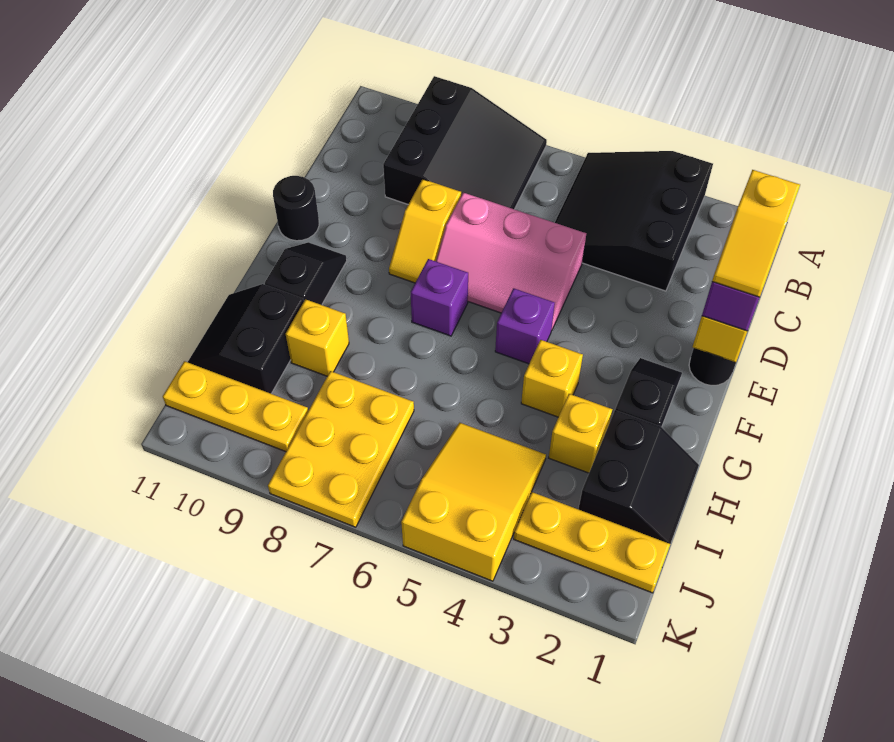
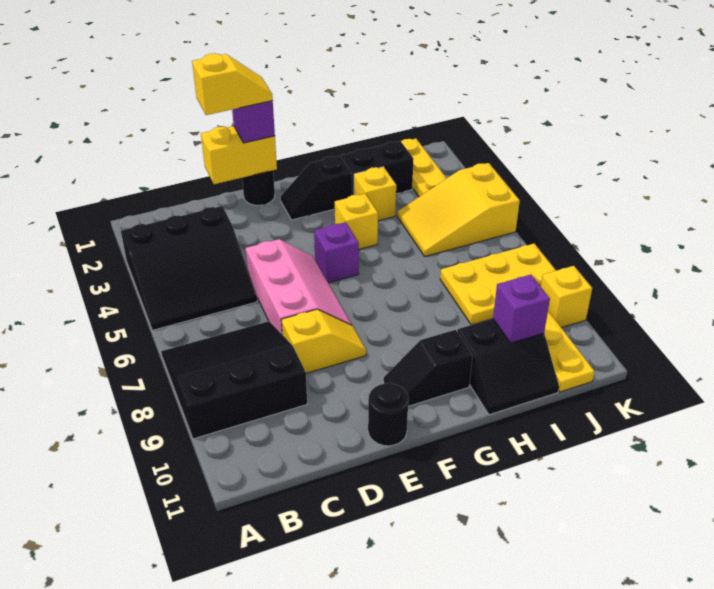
purple 1x1 brick [411,259,468,336] -> purple 1x1 brick moved to [493,275,550,343]
yellow 1x1 brick [286,299,349,376] -> yellow 1x1 brick moved to [541,266,592,328]

